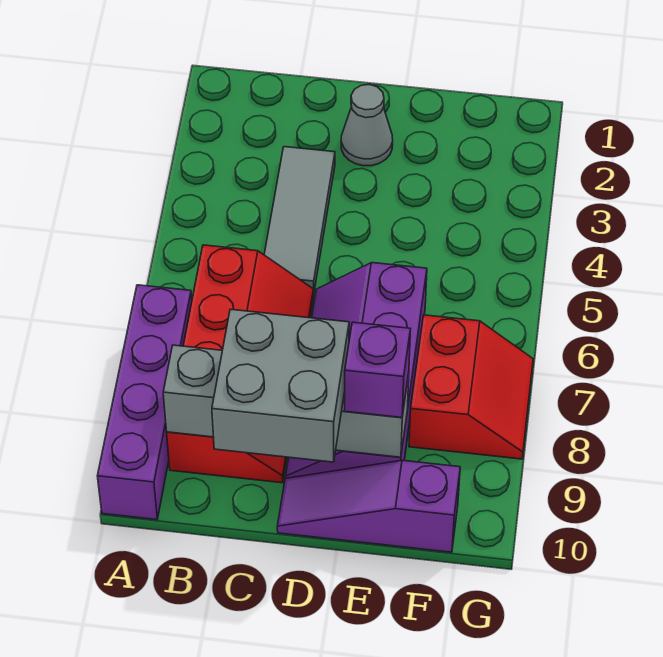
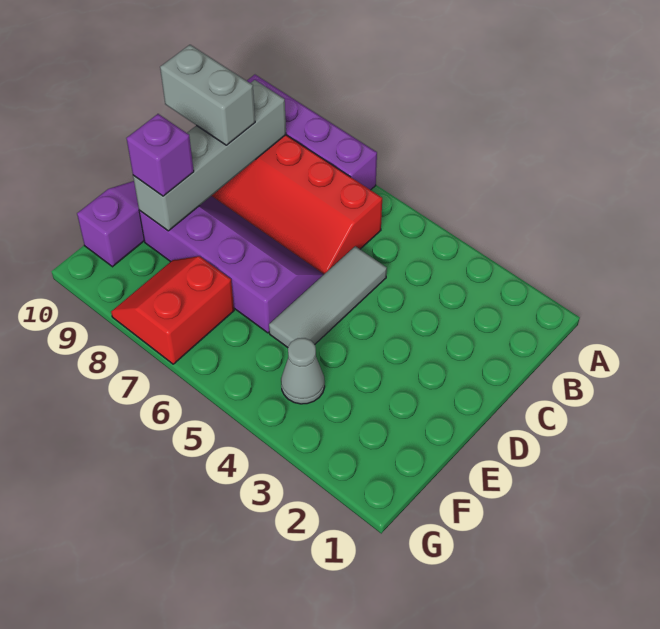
grey 1x3 tile [264,147,335,293] -> grey 1x3 tile turned to [269,246,387,348]
grey 2x2 brick [212,309,349,462] -> grey 1x2 brick [160,45,255,145]
grey 1x1 cone [341,85,393,166] -> grey 1x1 cone moved to [281,338,325,404]
red 2x2 slope [409,315,533,459] -> red 2x2 slope turned to [111,256,234,364]

